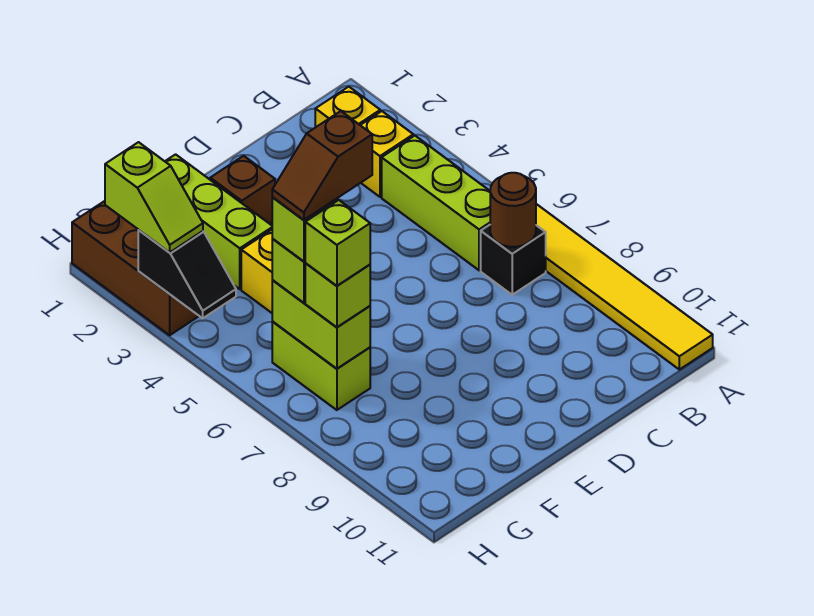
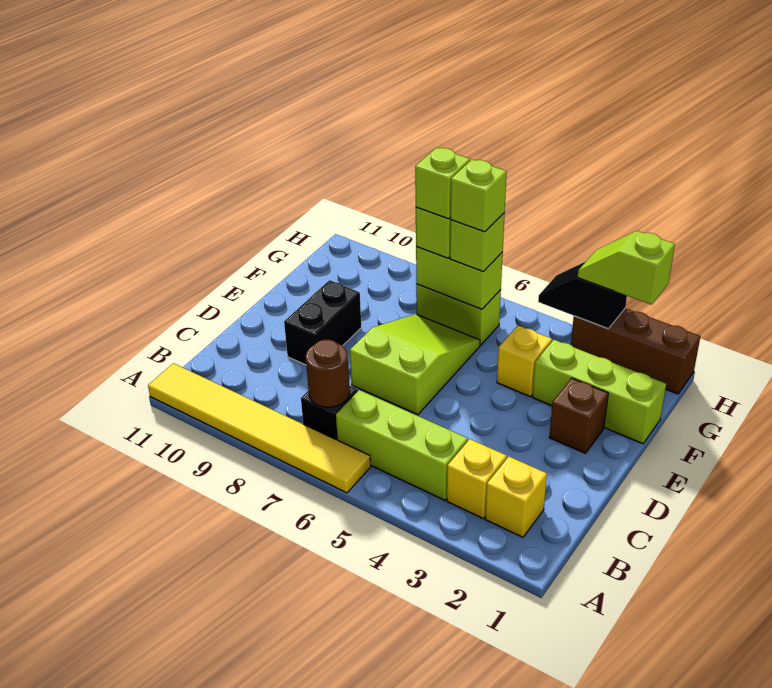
none -> lime 2x3 slope [350,314,480,415]
none -> black 1x2 brick [284,280,361,365]
brown 1x2 slope [272,111,372,220] -> none

